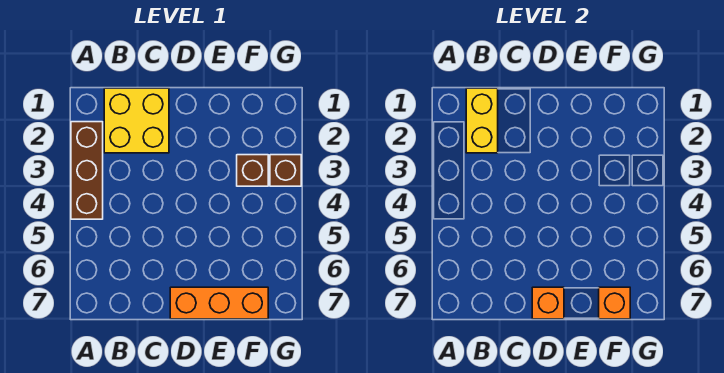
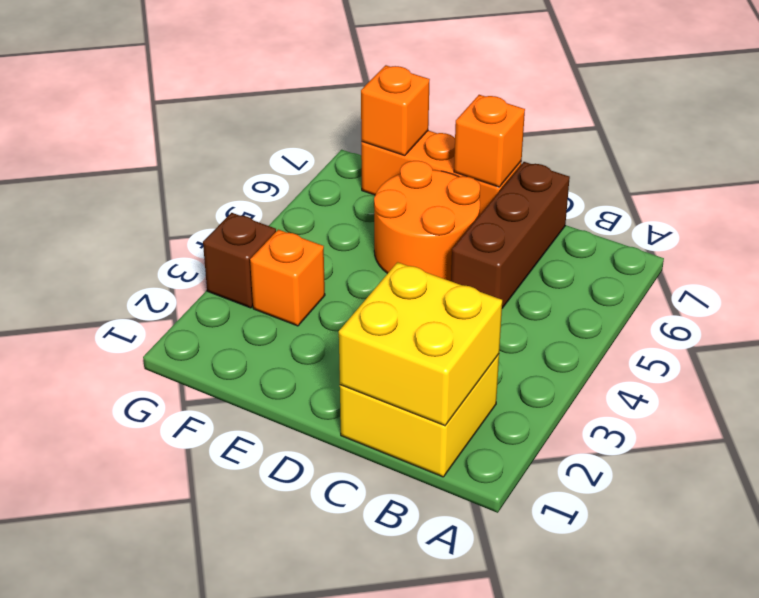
brown 1x3 brick [71,122,103,219] -> brown 1x3 brick moved to [451,162,570,308]
yellow 1x2 brick [466,88,498,153] -> yellow 2x2 brick [339,262,502,426]
none -> orange 2x2 round brick [374,161,480,281]
brown 1x1 brick [237,155,268,186] -> orange 1x1 brick [250,230,325,326]

